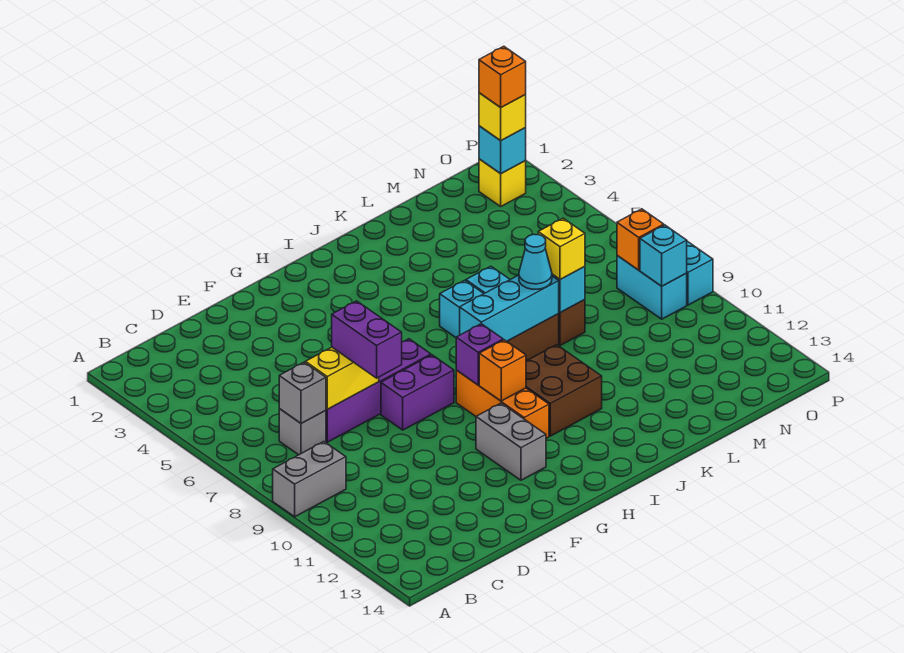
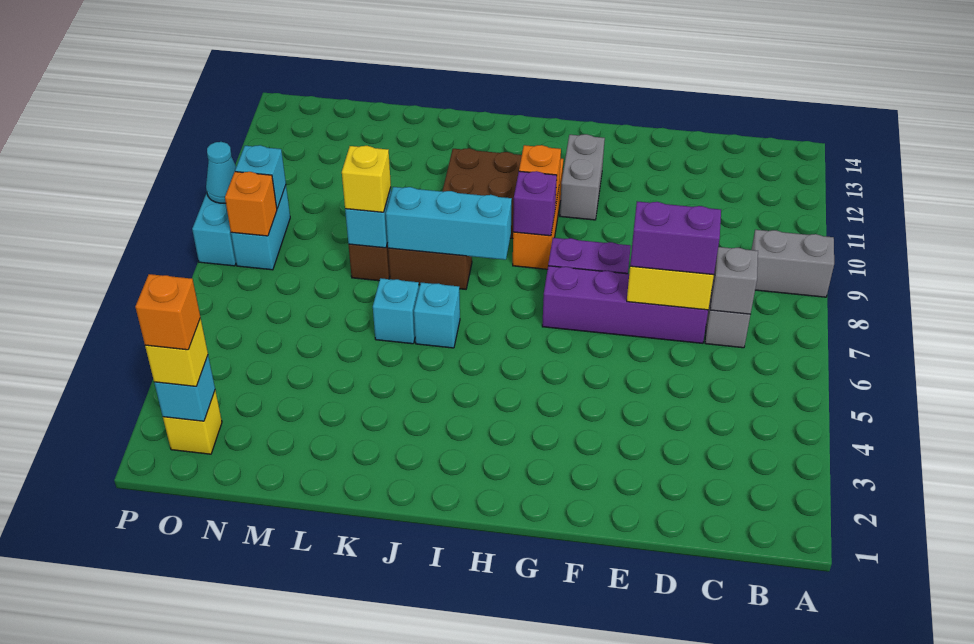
purple 1x2 brick [332,301,402,378] -> purple 1x2 brick turned to [630,201,721,275]
cyan 1x1 cone [519,234,552,289] -> cyan 1x1 cone moved to [206,142,236,203]

